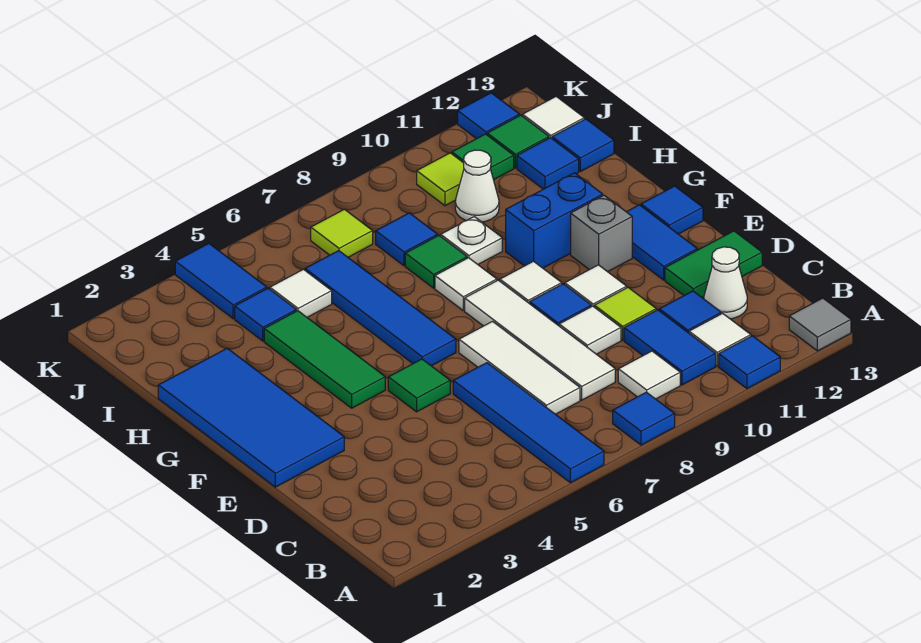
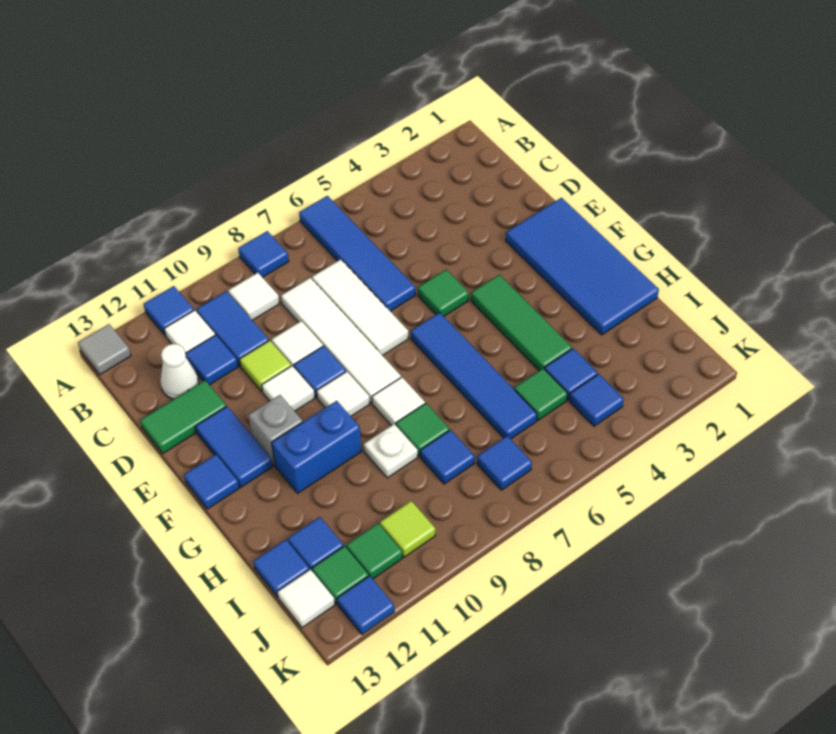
white 1x1 tile [270,269,332,317] -> green 1x1 tile [514,368,568,420]
white 1x1 cone [455,150,499,222] -> none
blue 1x2 tile [175,244,267,319] -> blue 1x1 tile [569,374,624,426]
lime 1x1 tile [311,209,373,257] -> blue 1x1 tile [477,436,532,490]

